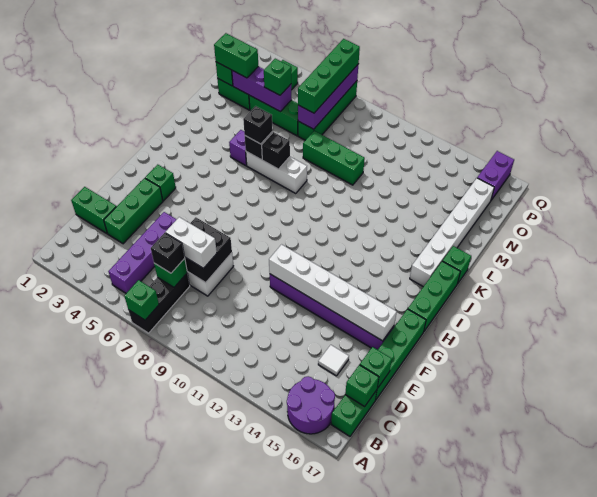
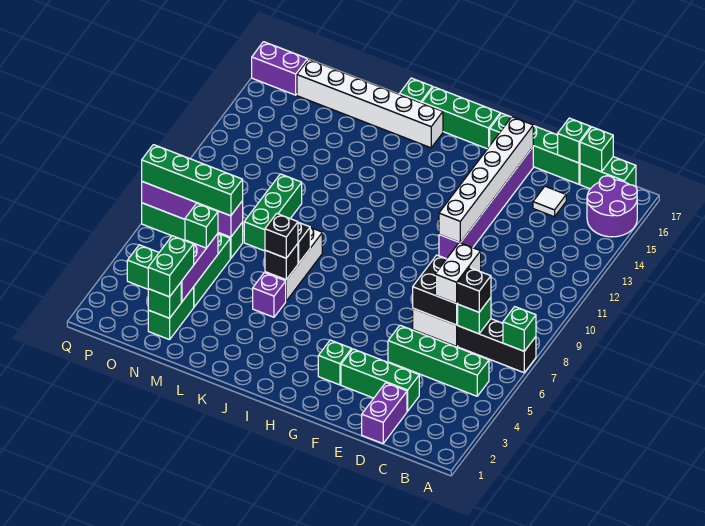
purple 1x4 brick [108,212,177,293] -> green 1x4 brick [388,325,489,396]
green 1x2 brick [71,187,116,234] -> purple 1x2 brick [362,383,407,444]

